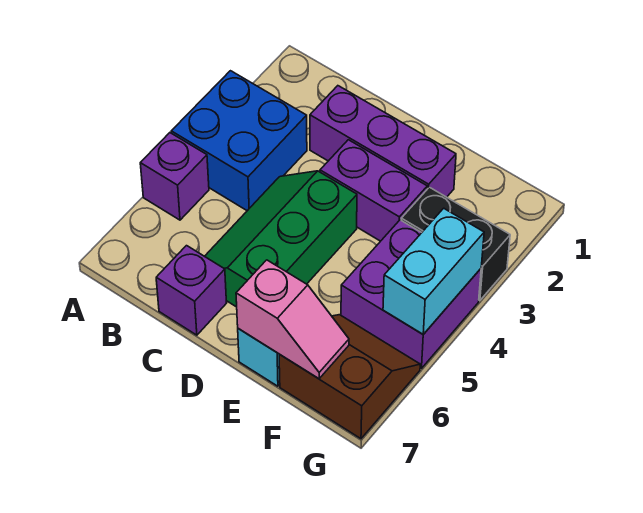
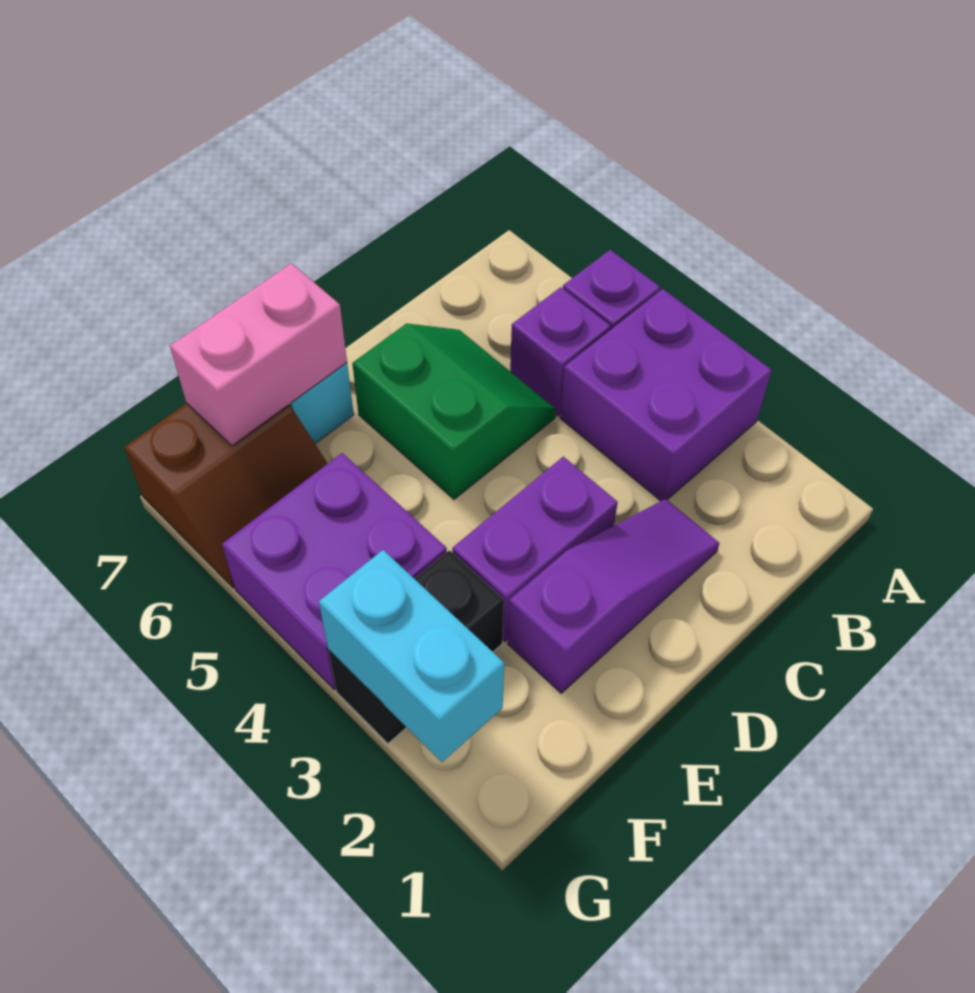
blue 2x2 brick [171,71,307,211] -> purple 2x2 brick [560,289,771,501]
purple 1x3 brick [310,86,456,197] -> purple 1x3 slope [508,499,719,693]
green 2x3 slope [205,171,357,307] -> green 2x2 slope [352,323,556,499]
purple 1x1 brick [156,246,226,335] -> purple 1x1 brick moved to [510,287,611,416]
pink 1x2 slope [236,260,349,379] -> pink 1x2 brick [170,263,347,446]
cyan 1x2 brick [383,208,484,334] -> cyan 1x2 brick moved to [319,550,504,762]

